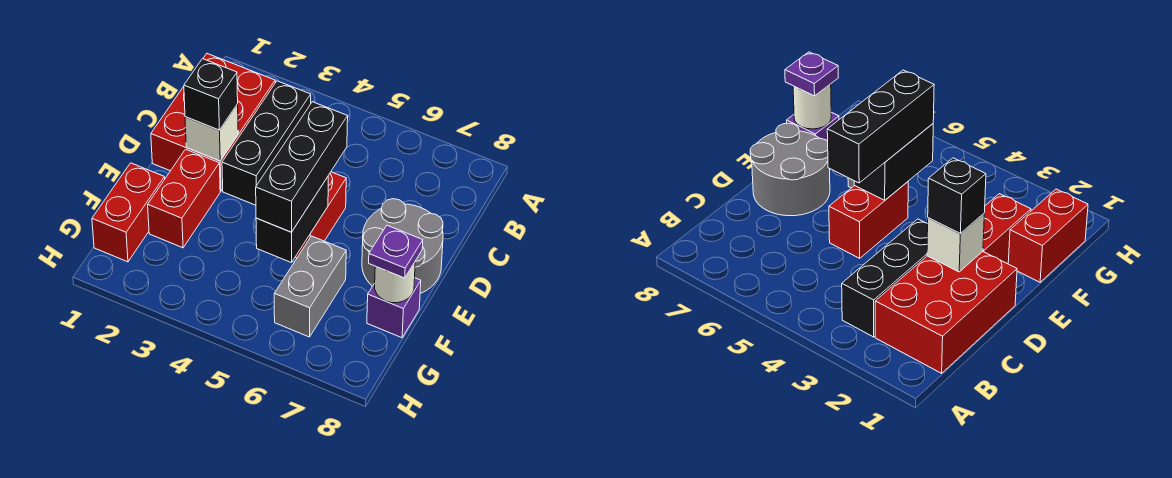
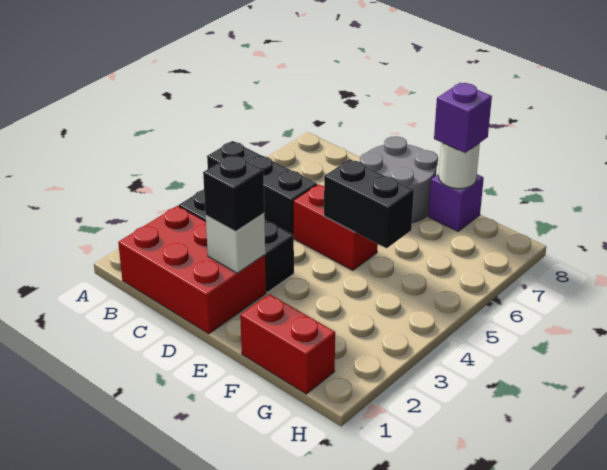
black 1x3 brick [256,102,348,232] -> black 1x3 brick moved to [207,141,317,234]
red 1x2 brick [148,149,220,248] -> none
grey 1x2 brick [274,236,346,337] -> none
purple 1x1 plate [369,225,423,278] -> purple 1x1 brick [434,83,492,153]

